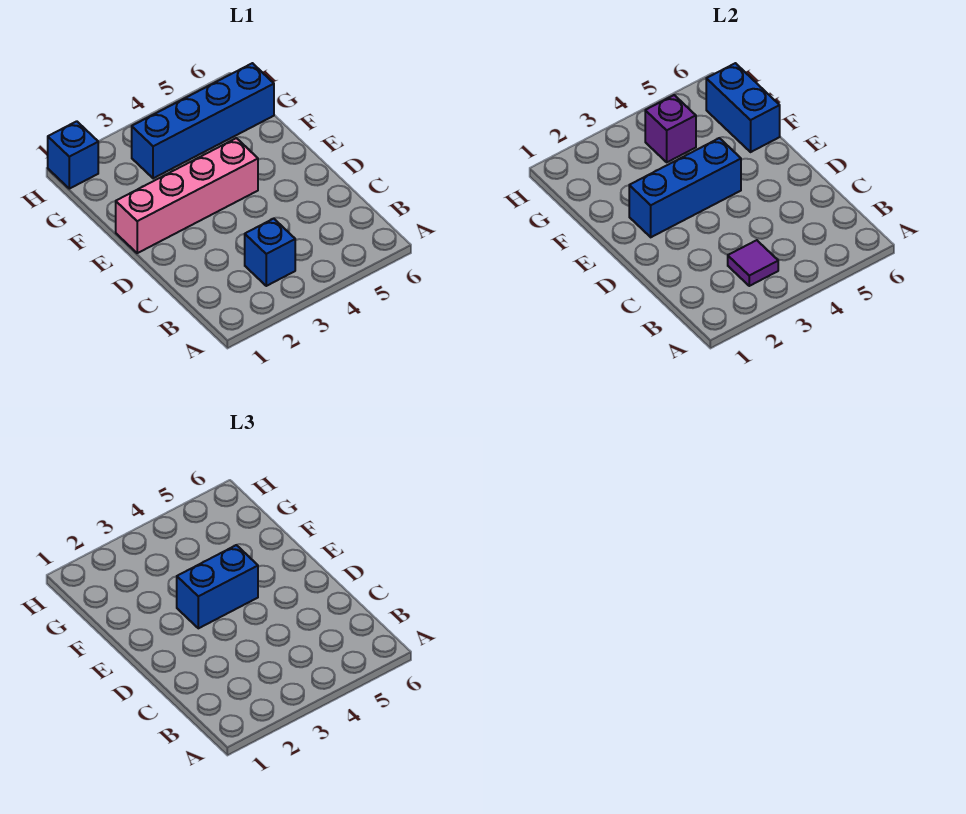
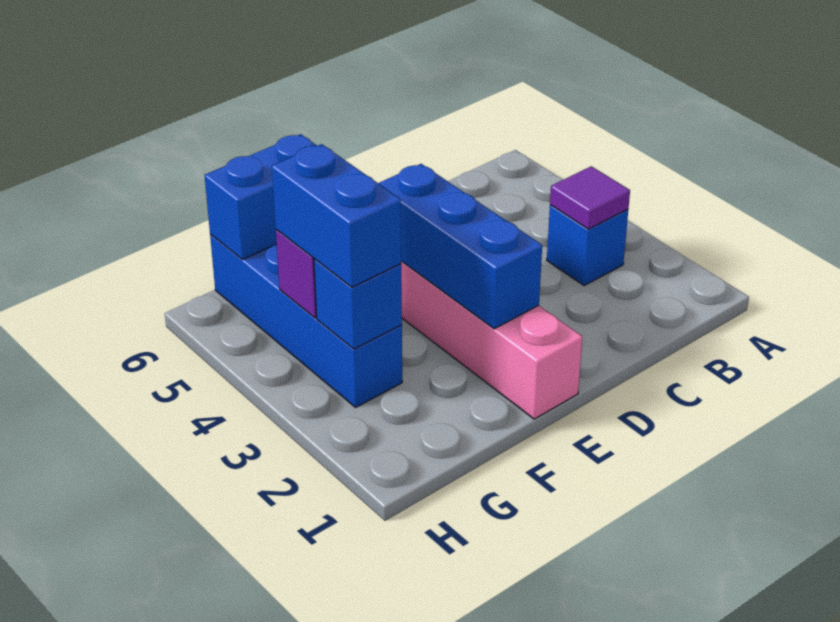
blue 1x2 brick [177,545,258,628] -> blue 1x2 brick moved to [272,144,401,287]
blue 1x1 brick [48,121,98,189] -> blue 1x1 brick moved to [314,259,402,349]

